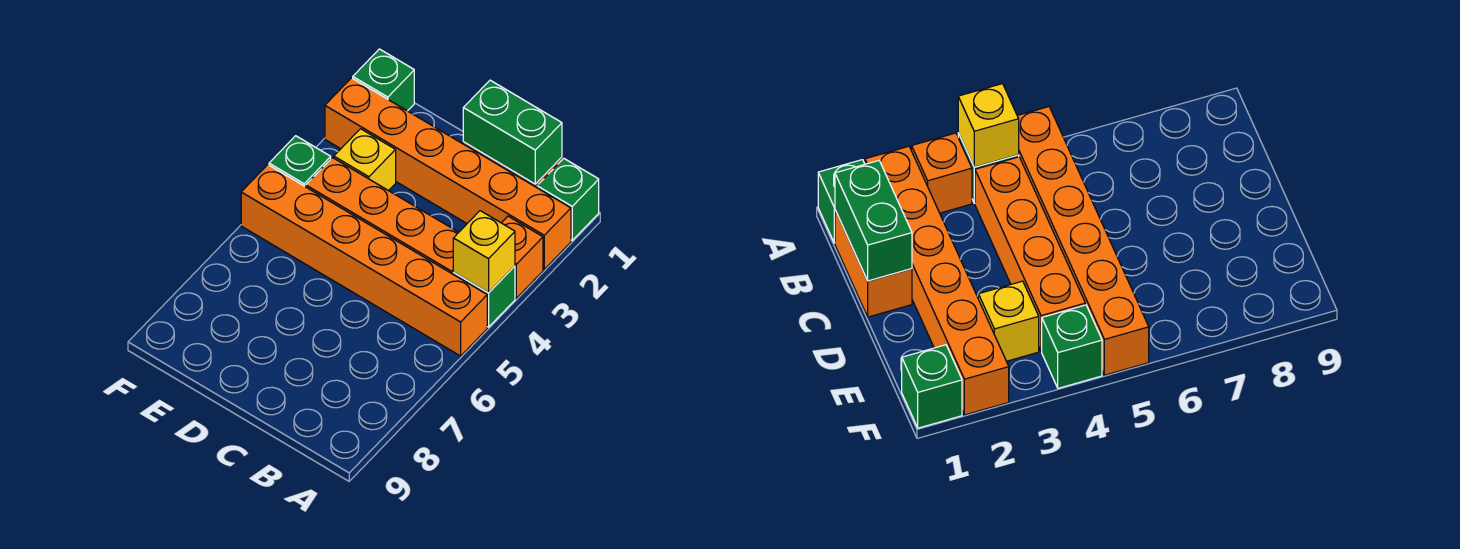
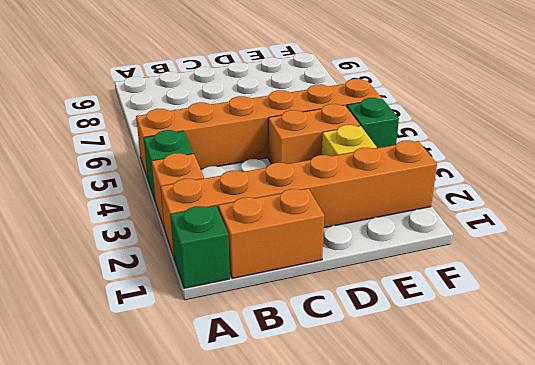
yellow 1x1 brick [453,211,515,293] -> none
green 1x2 brick [463,80,562,184] -> none
orange 1x4 brick [306,158,459,274] -> orange 1x2 brick [268,104,360,164]
green 1x1 brick [353,49,414,111] -> none

